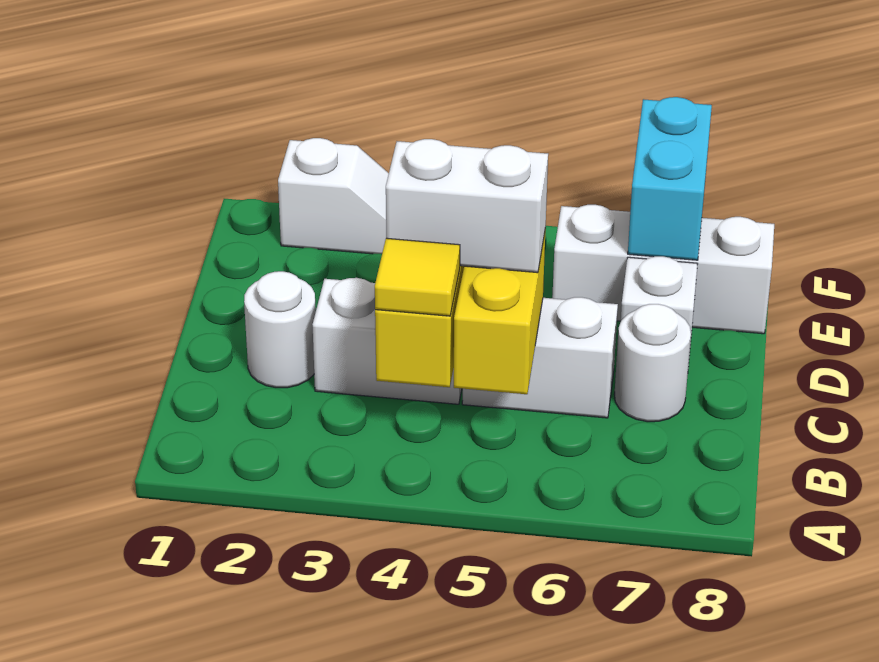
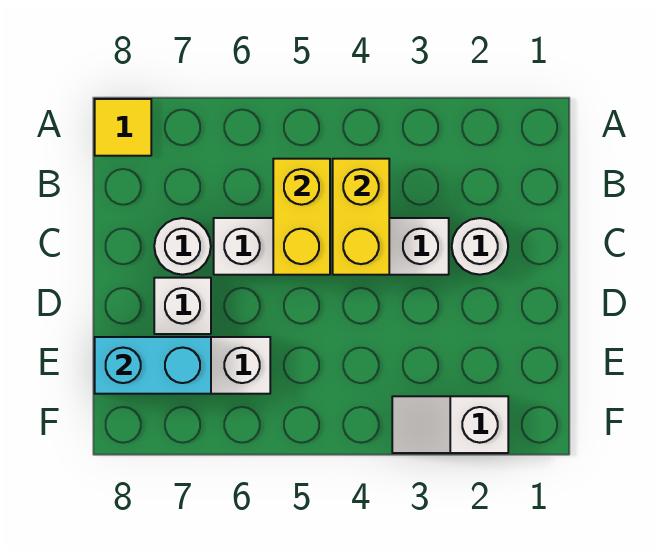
yellow 1x1 tile [375,238,460,316] -> yellow 1x1 tile moved to [95,99,151,156]
white 1x2 brick [386,139,548,273] -> none
cyan 1x2 brick [628,97,712,260] -> cyan 1x2 brick turned to [95,337,211,394]

